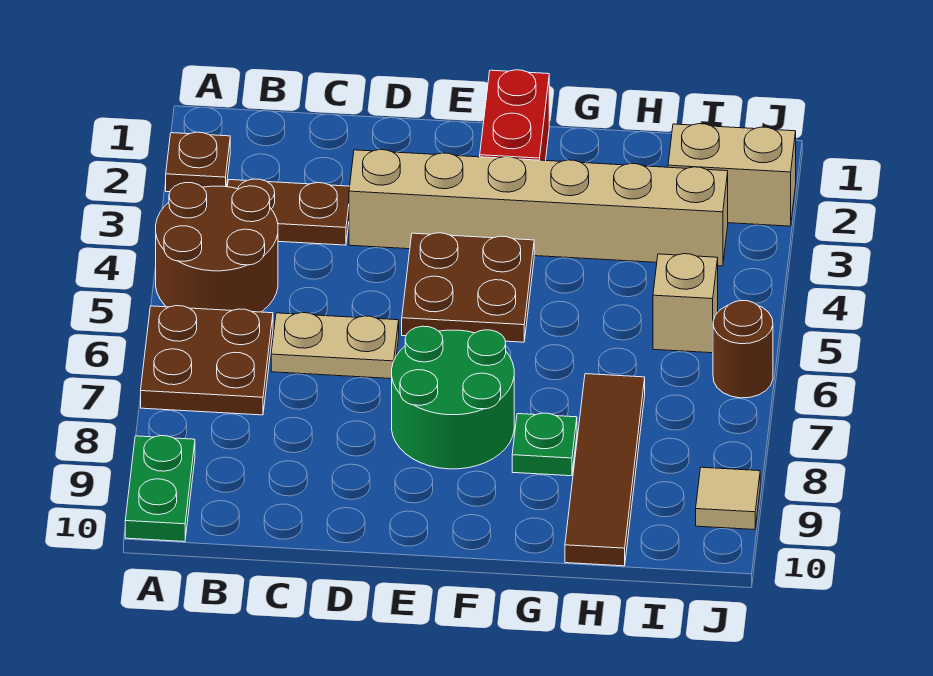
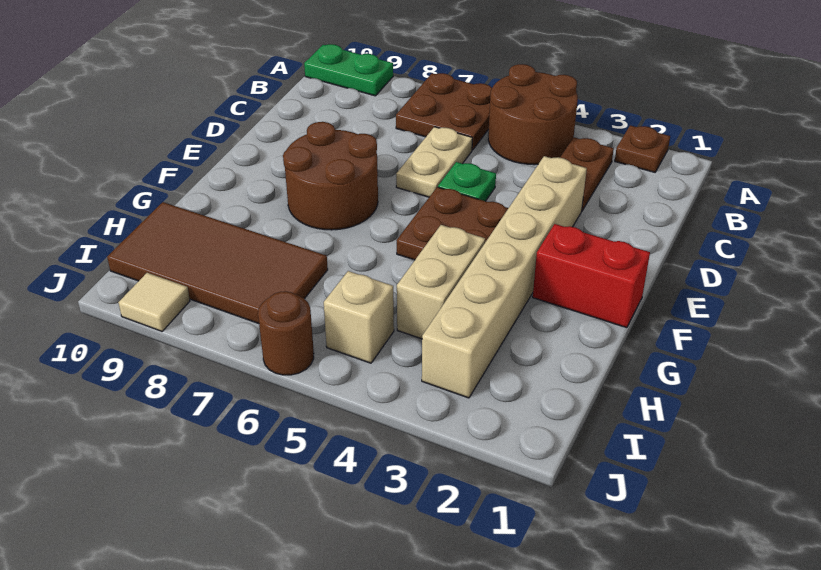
green 2x2 round brick [392,326,514,469] -> brown 2x2 round brick [283,122,378,230]
green 1x1 plate [512,413,577,476] -> green 1x1 plate moved to [438,162,496,201]
brown 1x4 tile [565,374,645,566] -> brown 2x4 tile [107,202,328,324]
tan 1x2 brick [668,124,796,226] -> tan 1x2 brick moved to [397,225,485,339]

